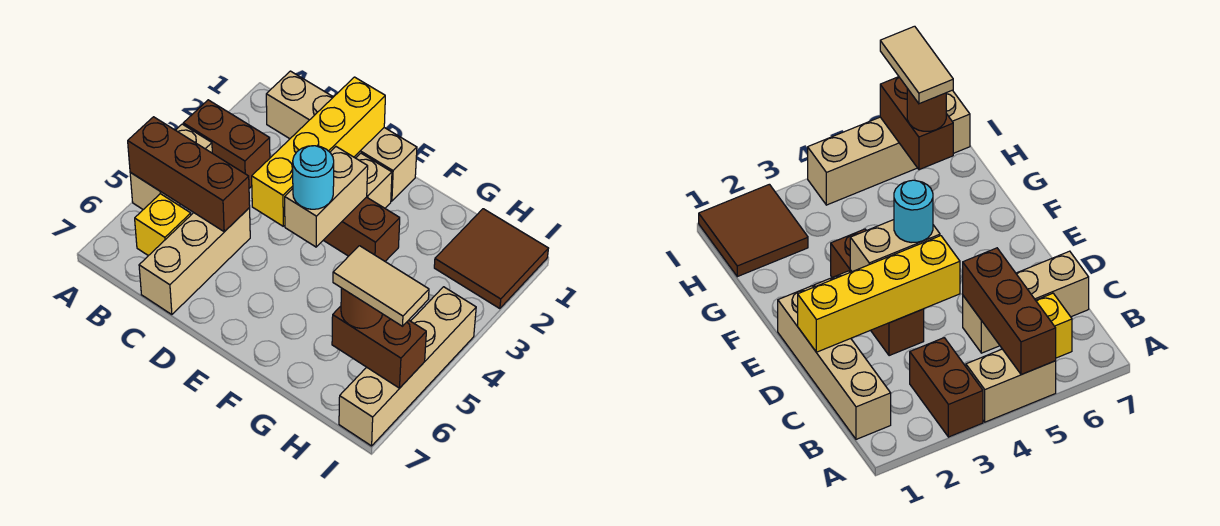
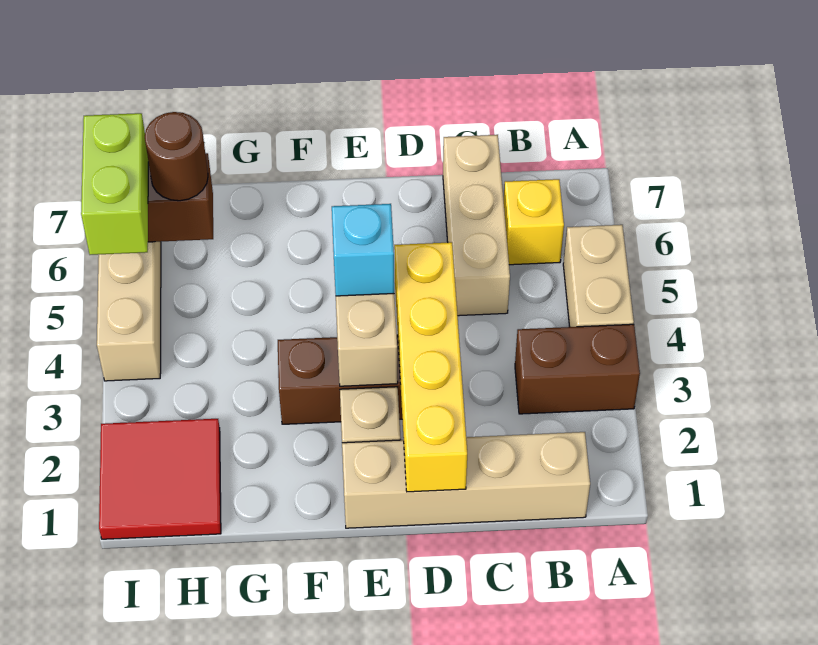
brown 1x3 brick [128,117,250,232] -> none
cyan 1x1 round brick [293,146,334,209] -> cyan 1x1 brick [332,204,394,296]
brown 2x2 tile [434,209,549,309] -> red 2x2 tile [99,419,221,539]
tan 1x2 tile [333,246,429,326] -> none
none -> lime 1x2 brick [81,113,148,255]

